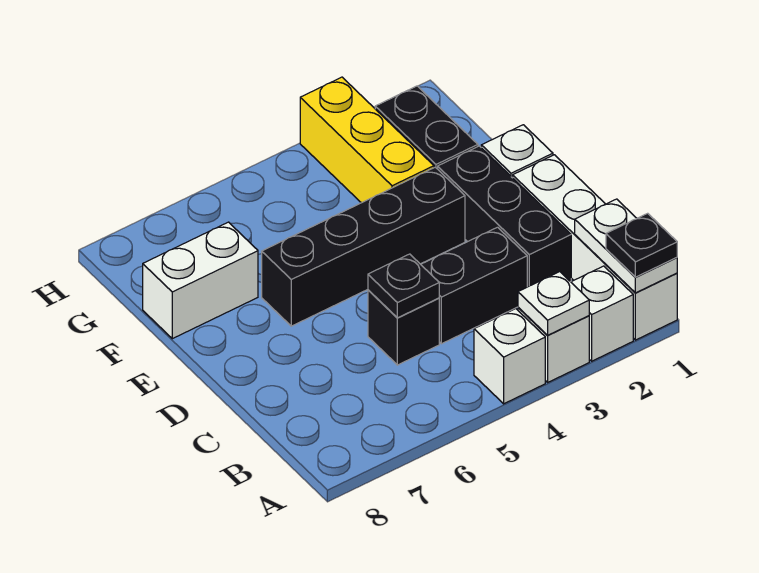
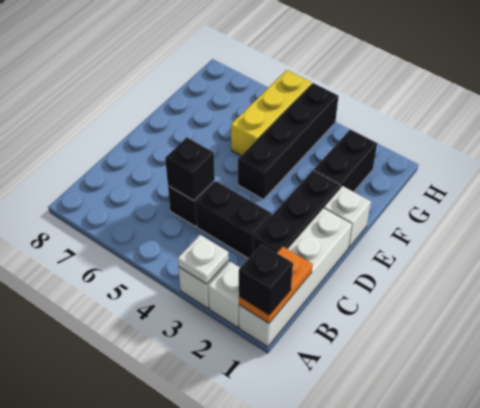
white 1x2 plate [575,199,677,293] -> orange 1x2 plate [239,247,313,323]
black 1x1 plate [606,213,677,277] -> black 1x1 brick [239,244,293,315]
white 1x1 brick [474,309,545,404] -> none
black 1x1 plate [368,254,439,318] -> black 1x1 brick [165,138,215,201]
black 1x4 brick [262,167,465,326] -> black 1x4 brick turned to [238,83,338,199]
yellow 1x3 brick [300,77,434,203] -> yellow 1x3 brick moved to [231,70,312,156]
white 1x2 brick [143,222,258,339] -> none

